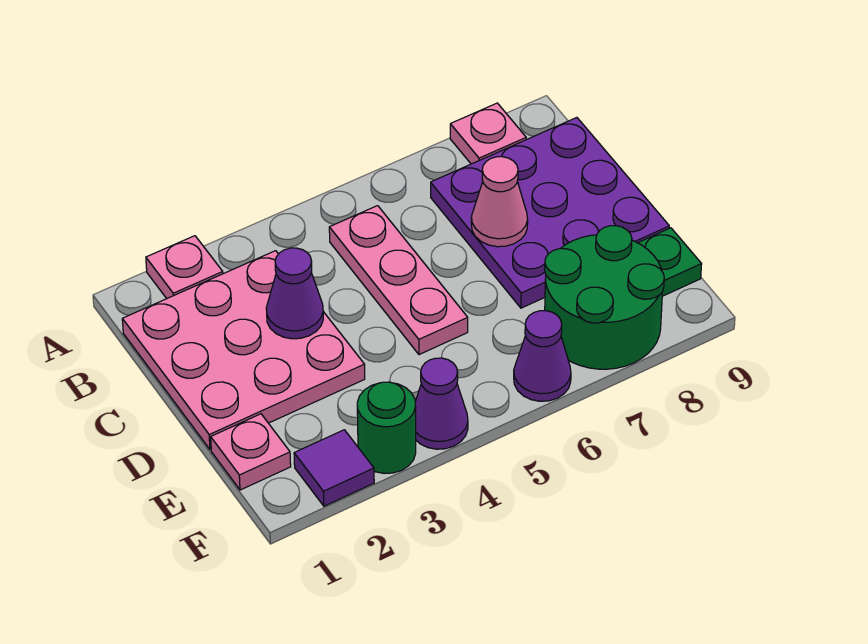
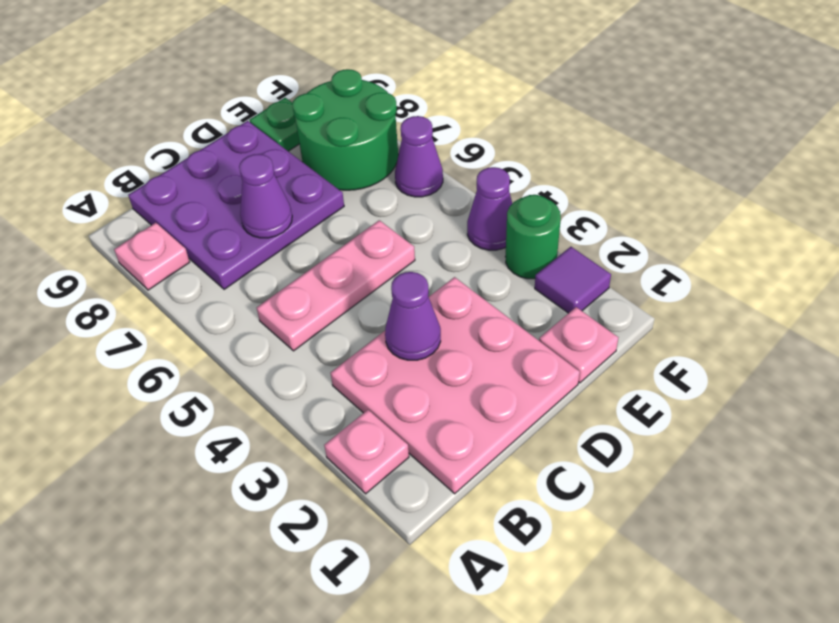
pink 1x1 cone [471,157,528,247] -> purple 1x1 cone [239,154,292,238]

